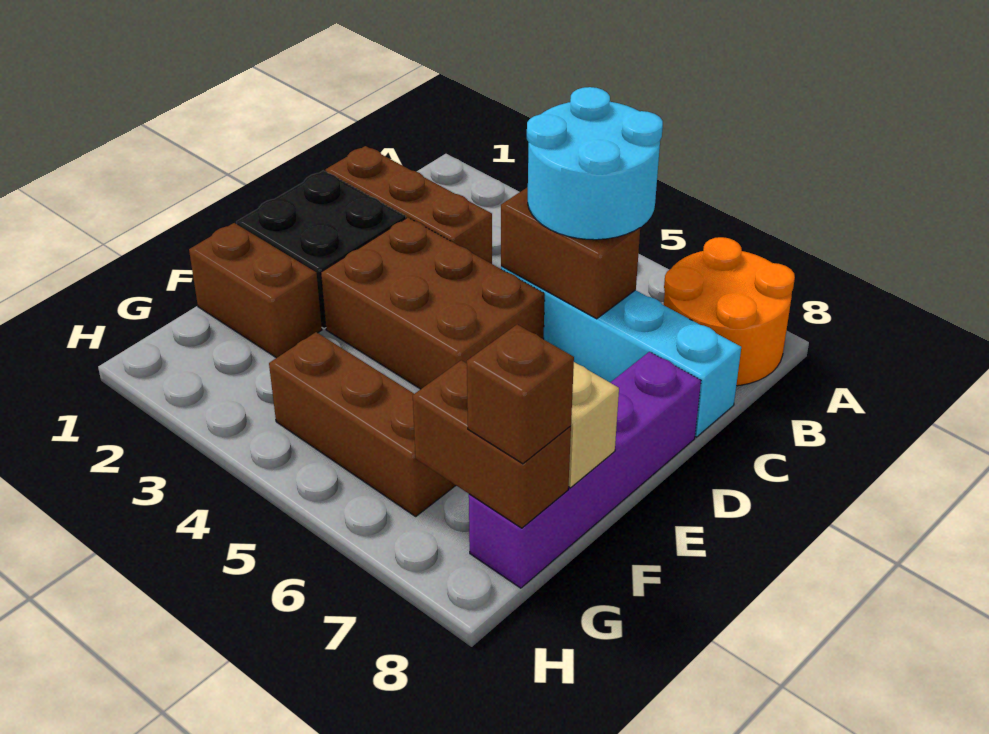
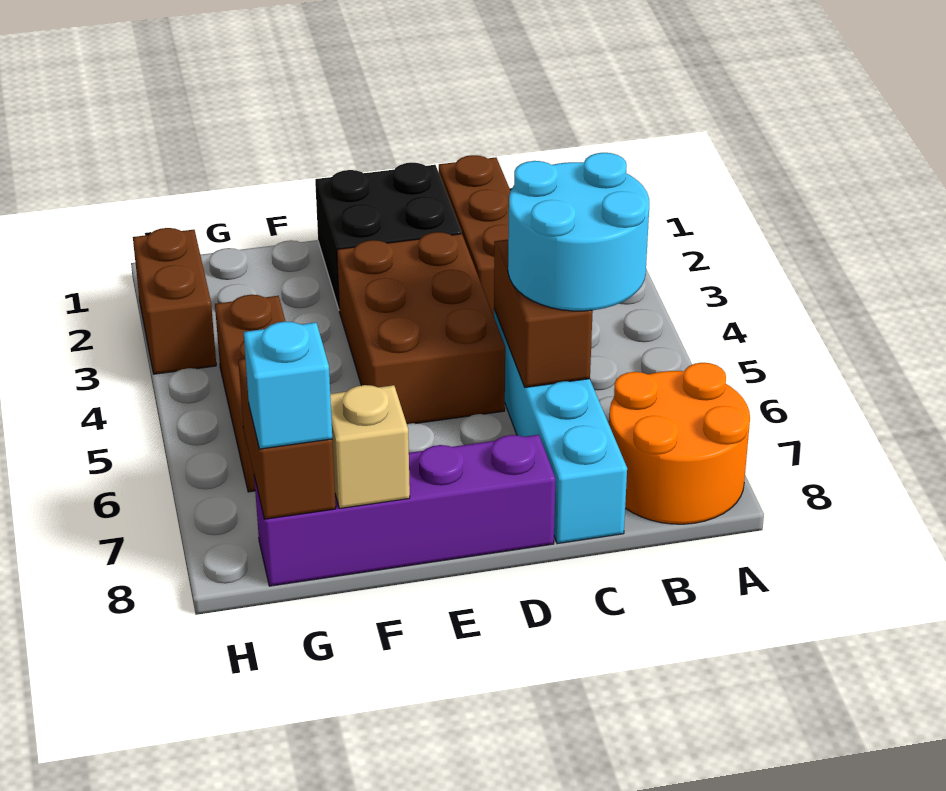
brown 1x2 brick [189,223,322,358] -> brown 1x2 brick moved to [133,228,216,374]
brown 1x1 brick [467,324,574,464] -> cyan 1x1 brick [244,322,332,449]

